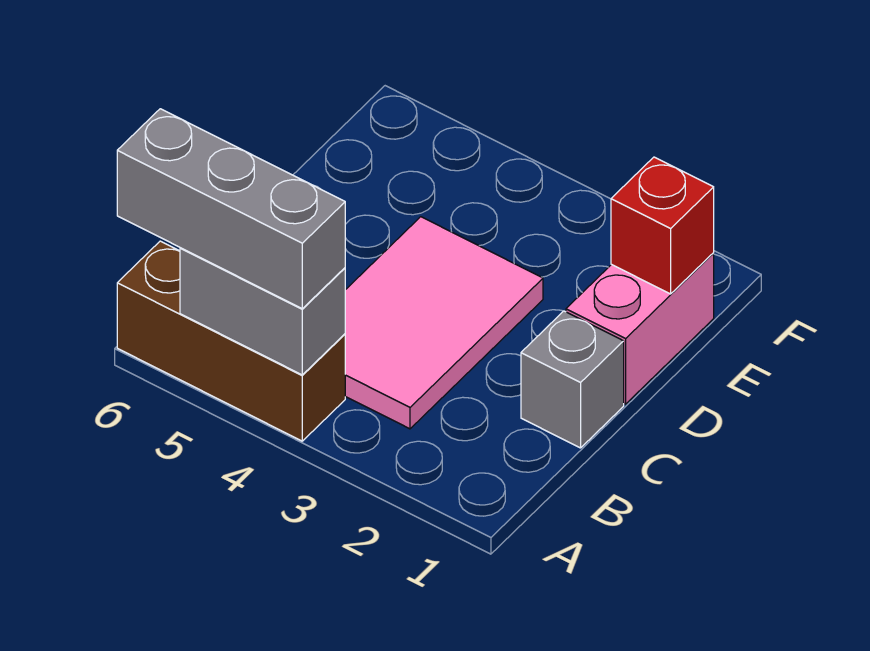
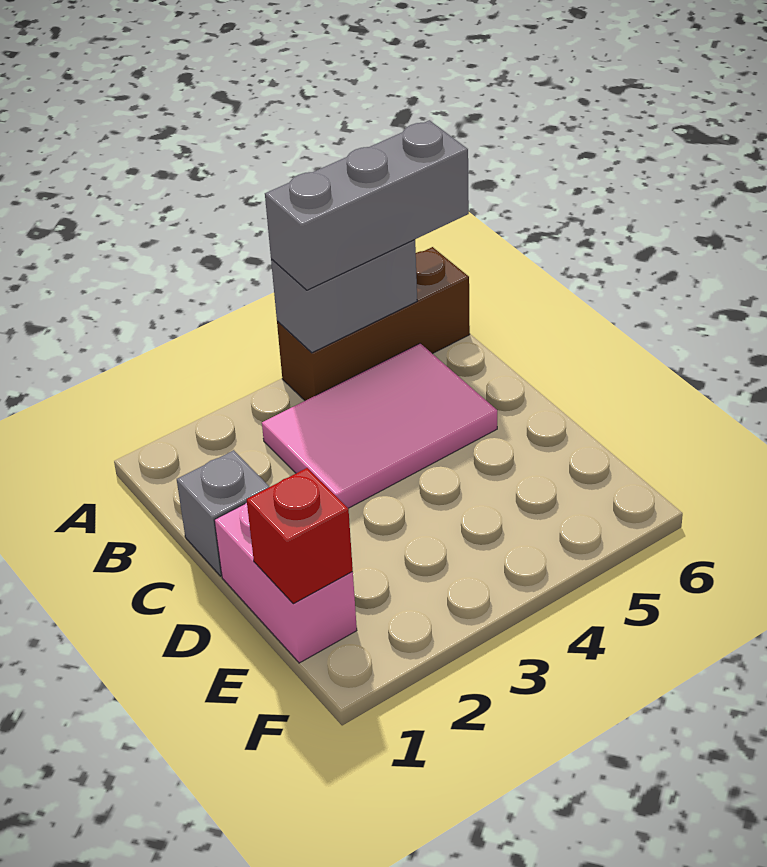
pink 2x3 tile [345,217,543,429] -> pink 2x3 tile turned to [262,343,497,508]

